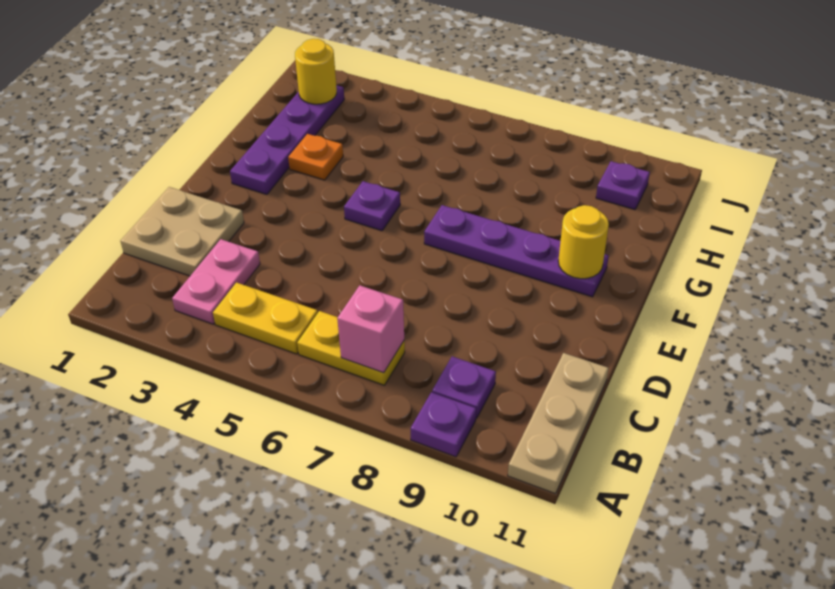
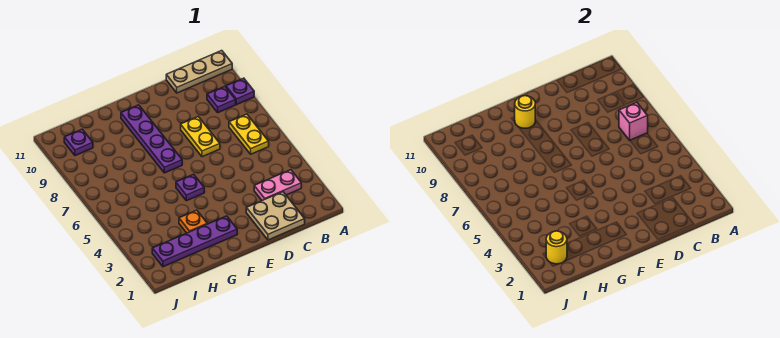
yellow 1x2 plate [213,283,318,354] -> yellow 1x2 plate moved to [181,117,220,157]

